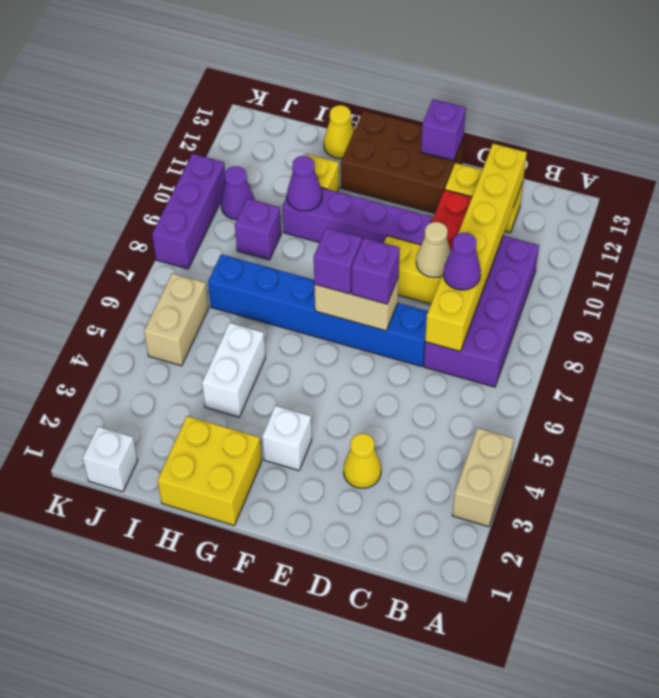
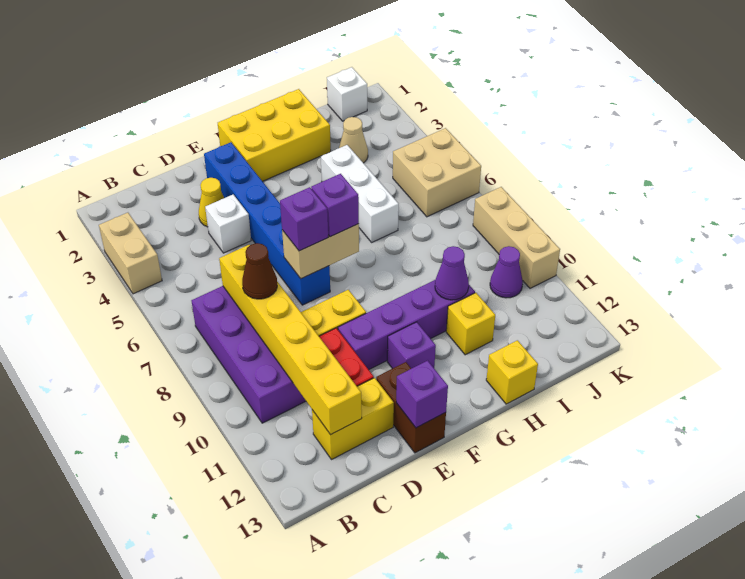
purple 1x1 cone [443,233,481,290] -> brown 1x1 cone [242,243,277,299]
blue 1x6 brick [208,254,428,367] -> blue 1x6 brick turned to [204,142,330,305]
tan 1x1 cone [416,222,451,278] -> tan 1x1 cone moved to [339,117,368,163]
brown 2x3 brick [341,111,464,213] -> brown 1x2 brick [376,362,446,453]
white 1x1 brick [262,406,312,470] -> white 1x1 brick moved to [205,195,251,253]
yellow 2x2 brick [158,416,262,525] -> yellow 2x3 brick [218,89,331,181]
white 1x2 brick [202,323,265,417] -> white 1x3 brick [321,145,399,242]
yellow 1x1 cone [324,105,354,159] -> yellow 1x1 brick [486,340,538,404]
purple 1x1 brick [235,198,281,260] -> purple 1x1 brick moved to [387,322,436,369]
tan 1x2 brick [144,273,209,366] -> tan 2x2 brick [393,128,481,217]
purple 1x3 brick [152,154,225,269] -> tan 1x3 brick [473,187,560,288]

